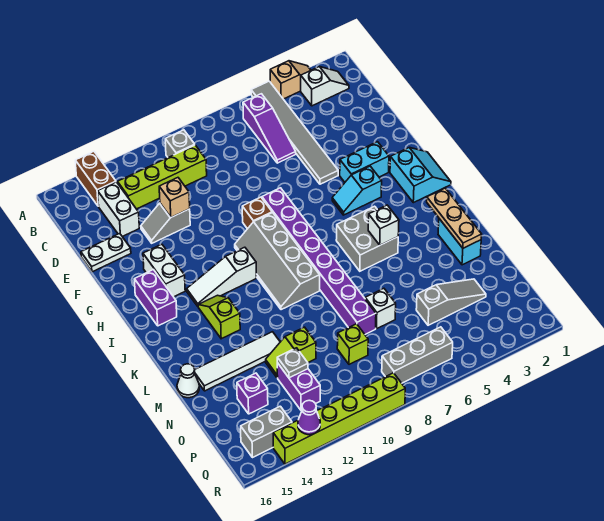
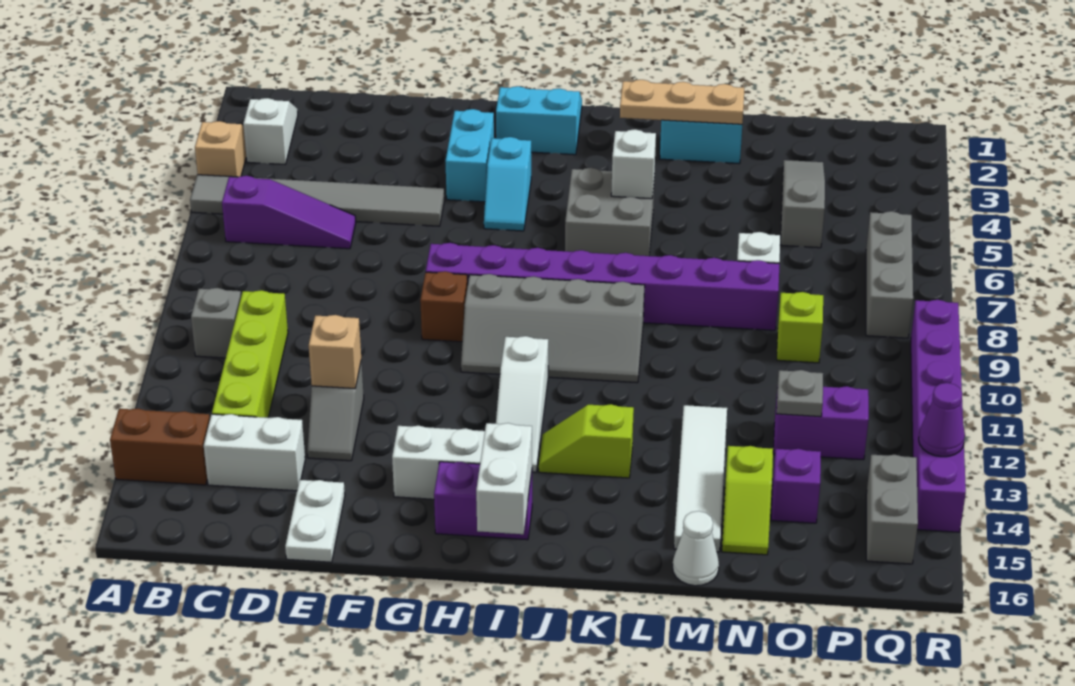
none -> white 1x2 brick [476,423,532,534]
lime 1x2 slope [266,327,316,378] -> lime 1x2 slope moved to [722,446,773,555]
lime 1x6 brick [273,373,405,464] -> purple 1x6 brick [911,300,966,532]

